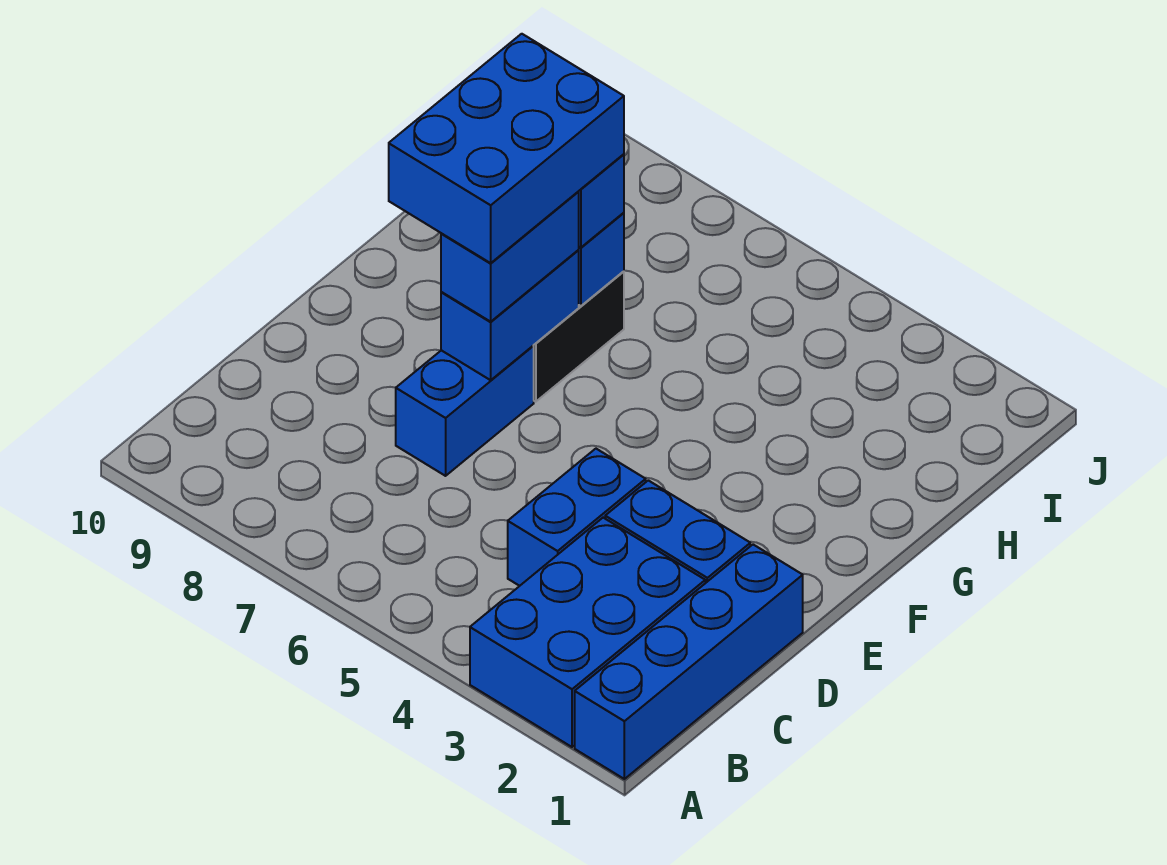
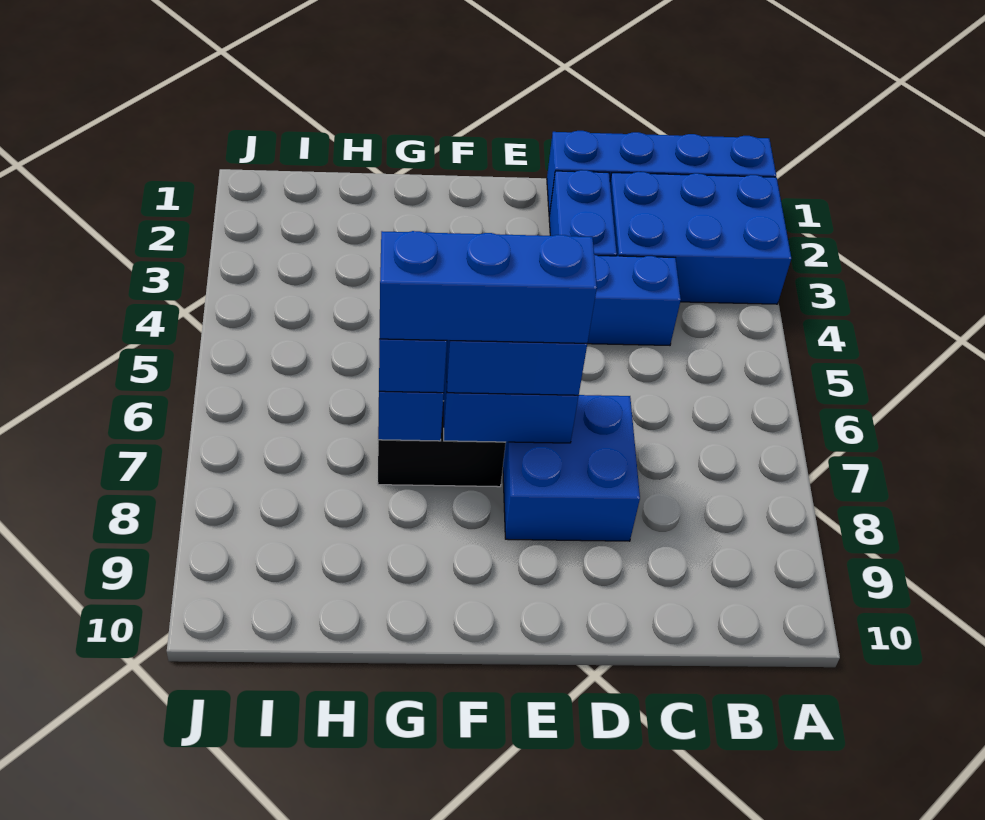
blue 1x2 brick [396,346,534,476] -> blue 2x2 brick [503,395,640,541]
blue 2x3 brick [389,34,624,263] -> blue 1x3 brick [380,231,597,343]

